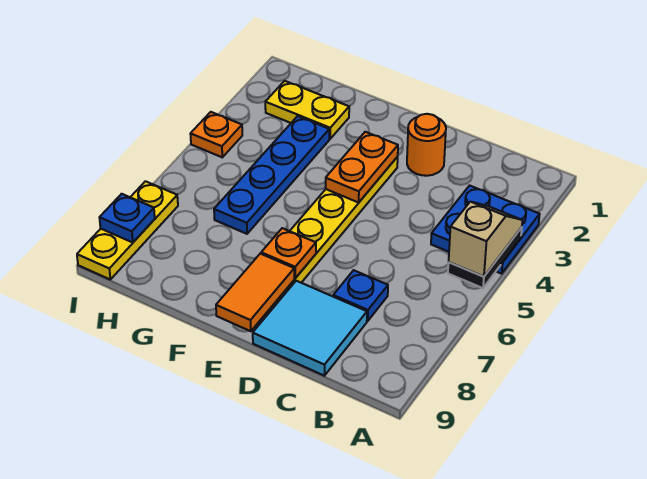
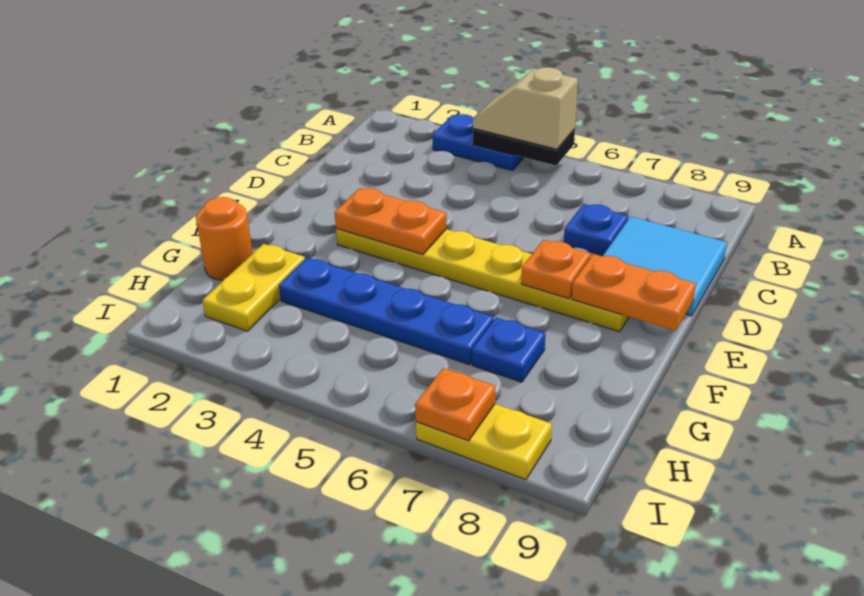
blue 2x2 plate [431,186,540,274] -> blue 1x2 plate [432,114,524,170]
orange 1x1 round brick [407,114,446,176] -> orange 1x1 round brick moved to [196,197,253,280]
orange 1x2 tile [216,254,294,331] -> orange 1x2 plate [572,254,696,331]
orange 1x1 plate [190,112,242,157] -> orange 1x1 plate moved to [415,368,496,441]
yellow 1x3 plate [77,181,178,279] -> yellow 1x2 plate [416,404,552,480]
blue 1x1 plate [99,194,155,243] -> blue 1x1 plate moved to [472,317,545,382]

